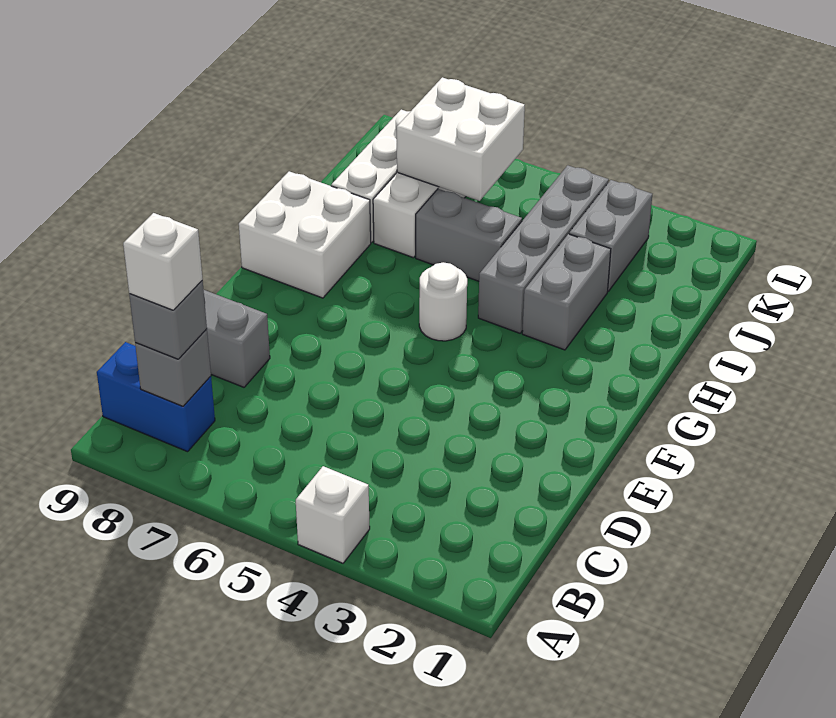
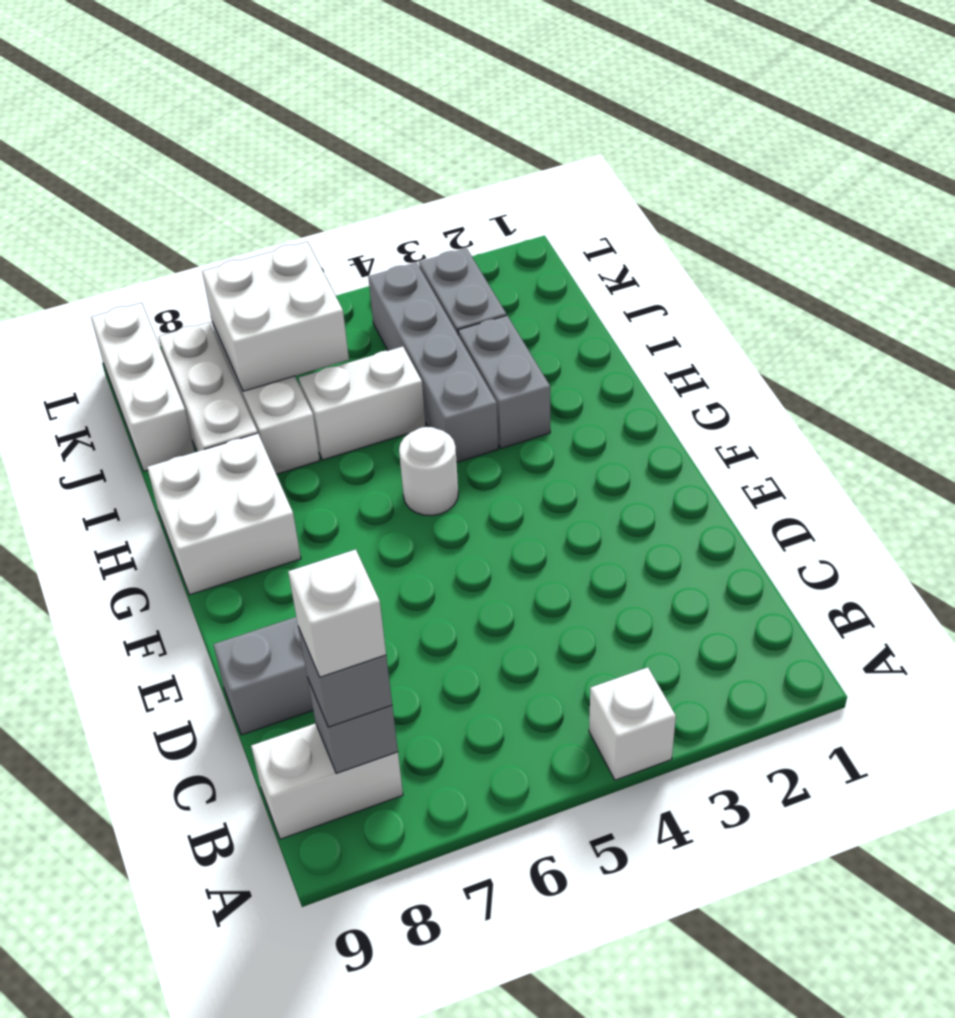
blue 1x2 brick [97,342,215,452] -> white 1x2 brick [251,723,403,839]
grey 1x2 brick [416,189,522,281] -> white 1x2 brick [299,347,426,460]
none -> white 1x3 brick [91,303,195,471]

